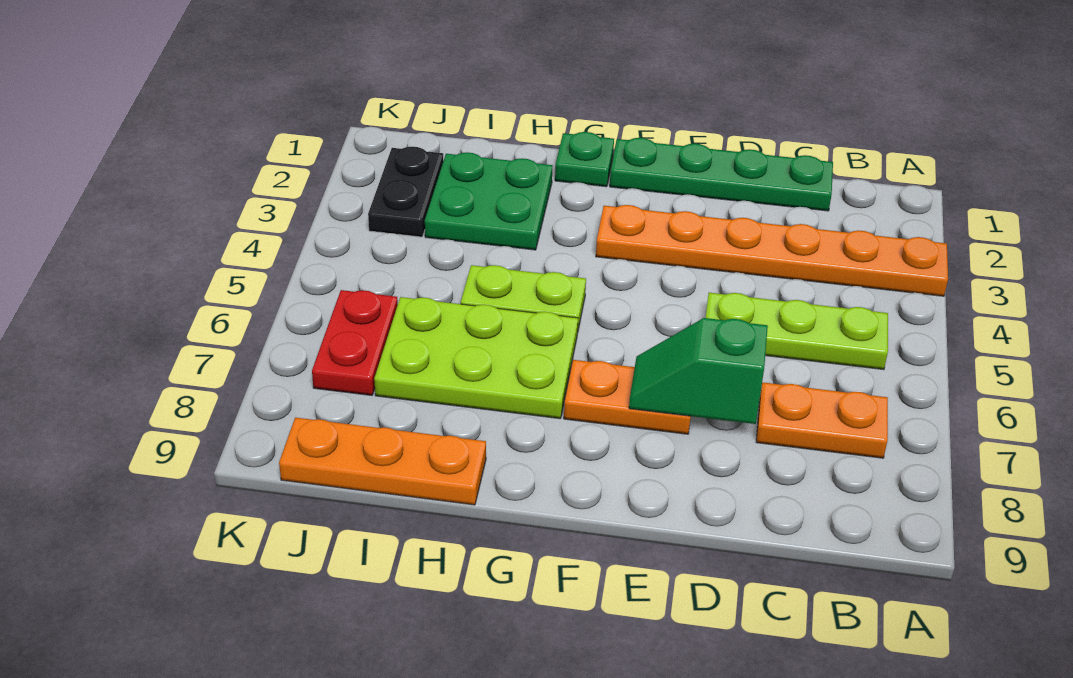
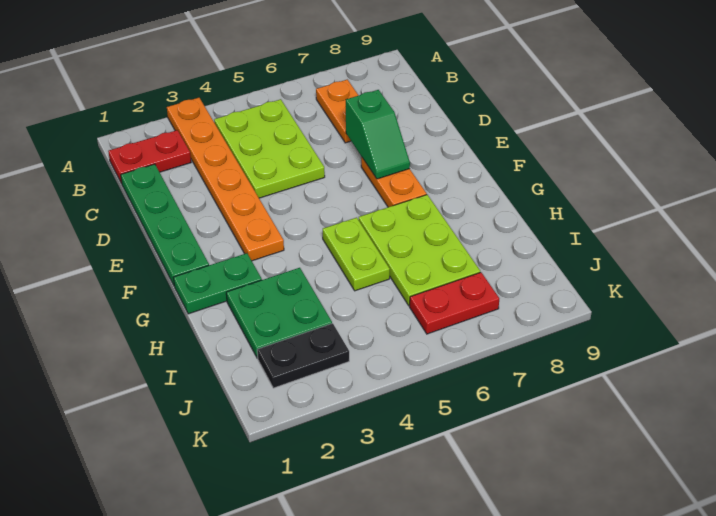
none -> red 1x2 plate [108,130,191,184]
lime 1x3 plate [706,293,888,370] -> lime 2x3 plate [214,99,325,198]
green 1x1 plate [555,132,614,187] -> green 1x2 plate [173,253,262,314]
orange 1x3 plate [279,417,486,505] -> none

